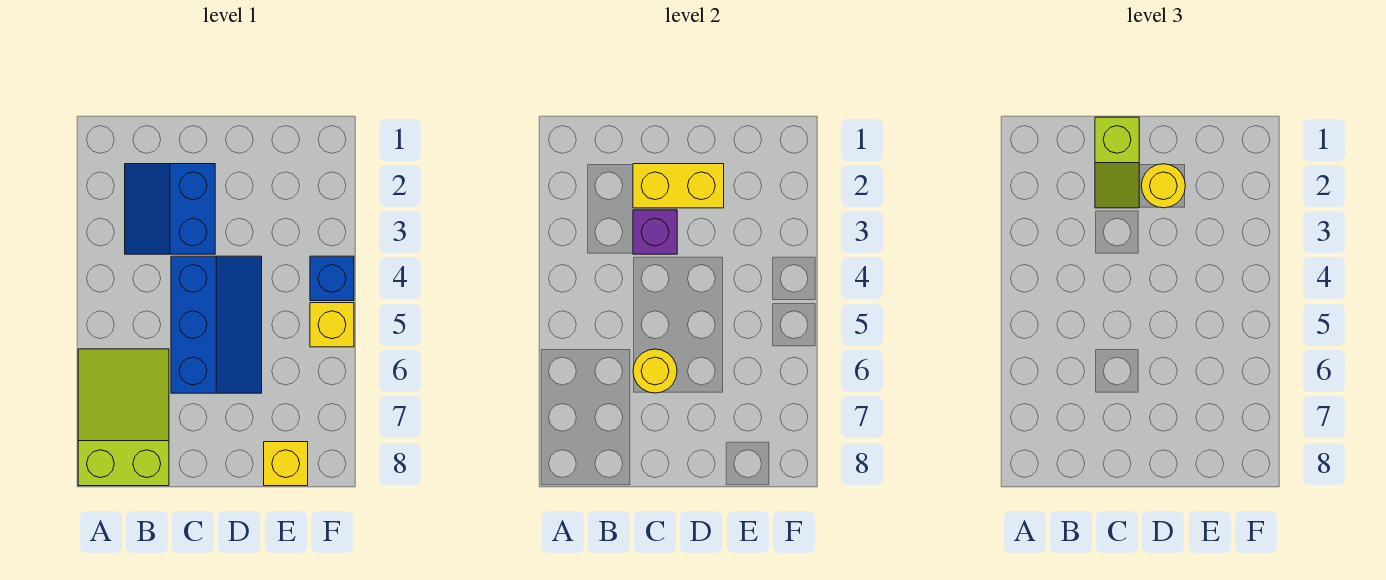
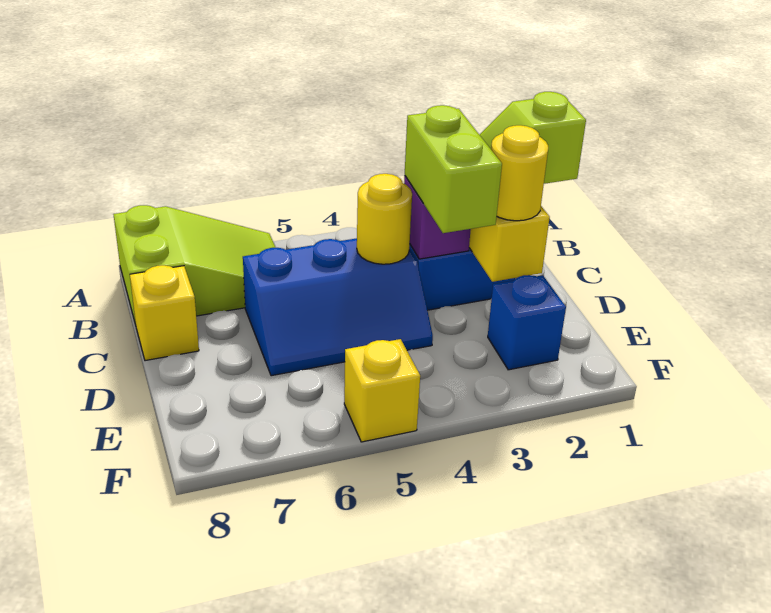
none -> lime 1x2 brick [405,105,502,233]
yellow 1x1 round brick [633,349,677,393] -> yellow 1x1 round brick moved to [357,174,412,264]
yellow 1x1 brick [264,442,308,486] -> yellow 1x1 brick moved to [130,265,199,361]
blue 1x1 brick [310,256,354,301] -> blue 1x1 brick moved to [488,275,566,370]

